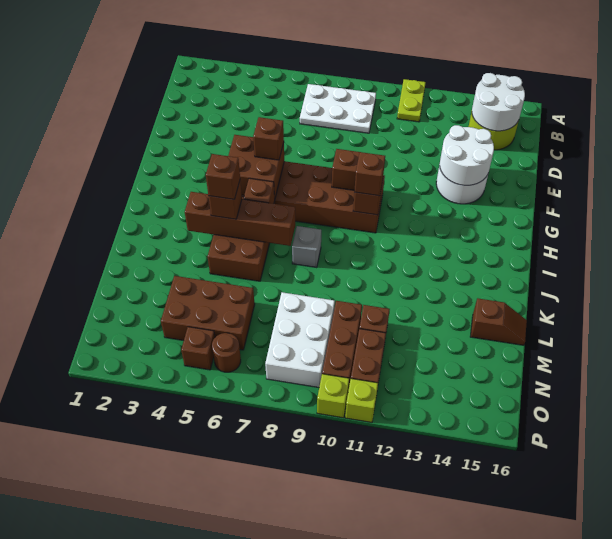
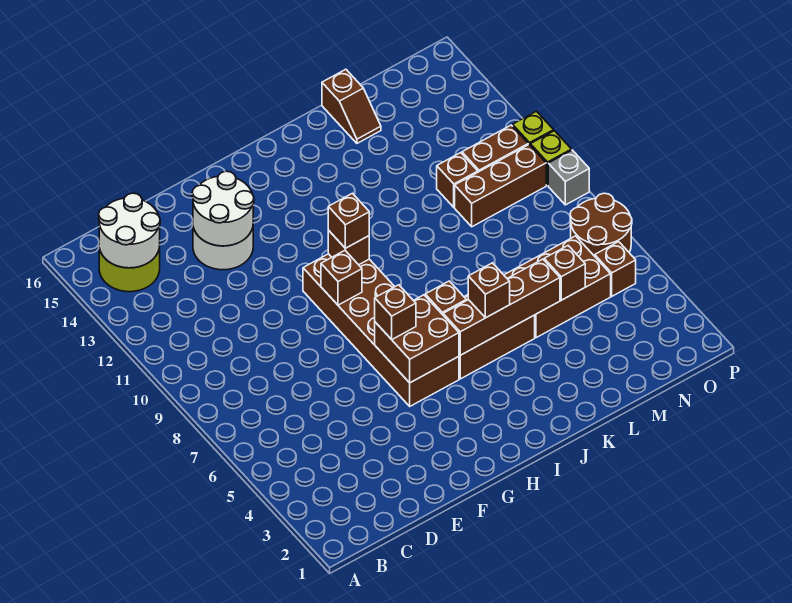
lime 1x2 plate [397,79,426,122] -> none
white 2x3 plate [300,84,376,133] -> none
brown 1x4 brick [185,192,295,246] -> brown 1x4 brick turned to [443,259,560,355]
brown 1x1 brick [206,154,240,199] -> brown 1x1 brick moved to [544,246,585,300]
grey 1x1 brick [292,226,321,268] -> grey 1x1 brick moved to [548,150,589,205]
brown 1x2 slope [470,298,527,345] -> brown 1x2 slope turned to [322,69,381,143]
brown 2x3 brick [161,276,255,350] -> brown 2x3 brick turned to [504,236,611,338]
white 2x3 brick [265,292,335,388] -> none
brown 1x1 round brick [212,333,241,372] -> brown 2x2 round brick [570,193,632,256]

